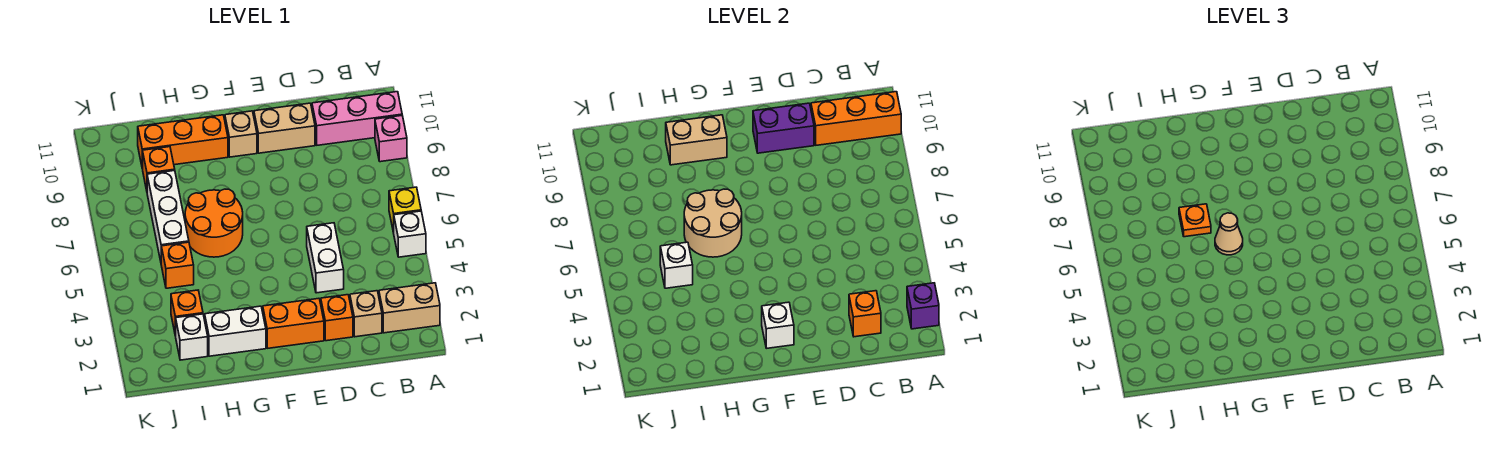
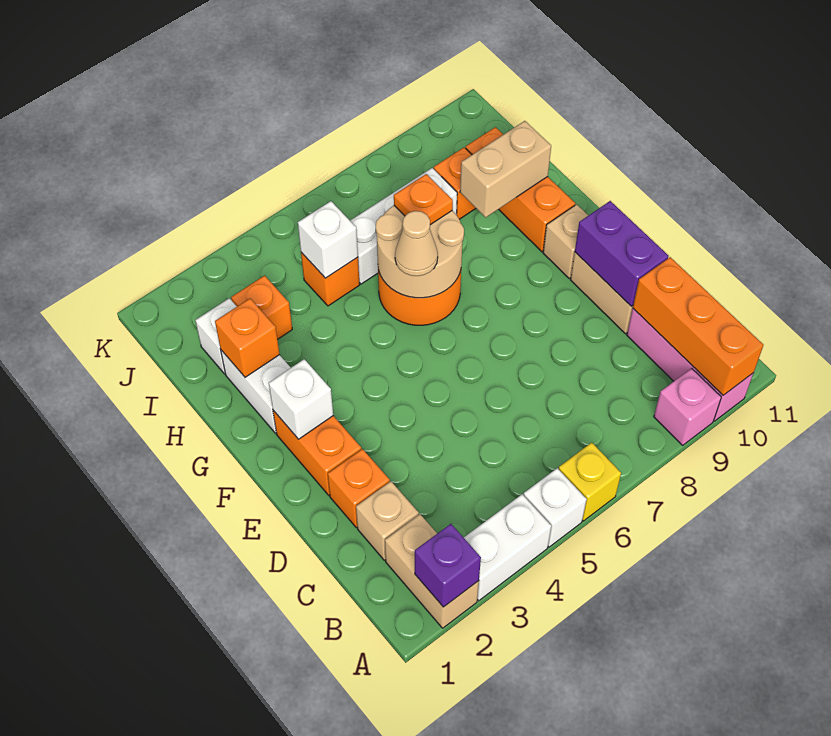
orange 1x1 brick [849,291,881,337] -> orange 1x1 brick moved to [215,299,280,377]
white 1x2 brick [307,223,344,293] -> white 1x2 brick moved to [464,494,551,601]
tan 1x2 brick [666,115,727,165] -> tan 1x2 brick turned to [460,121,551,217]

